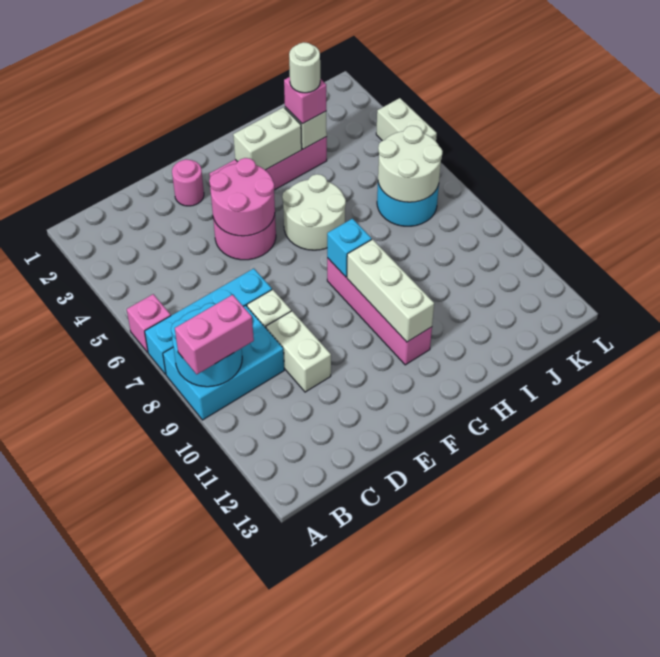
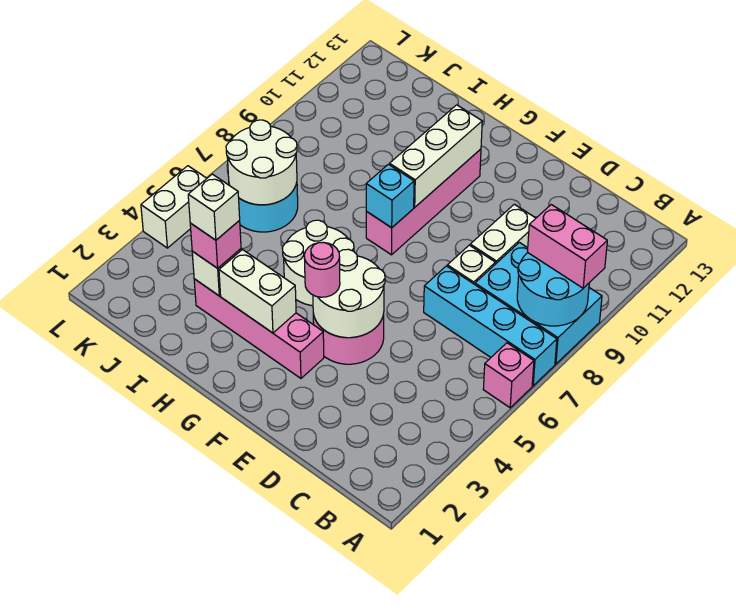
pink 1x1 round brick [172,159,204,206] -> pink 1x1 round brick moved to [304,242,340,297]
pink 2x2 round brick [209,158,275,236] -> white 2x2 round brick [313,249,385,338]
white 1x1 round brick [289,42,320,93] -> white 1x1 brick [188,174,240,240]

